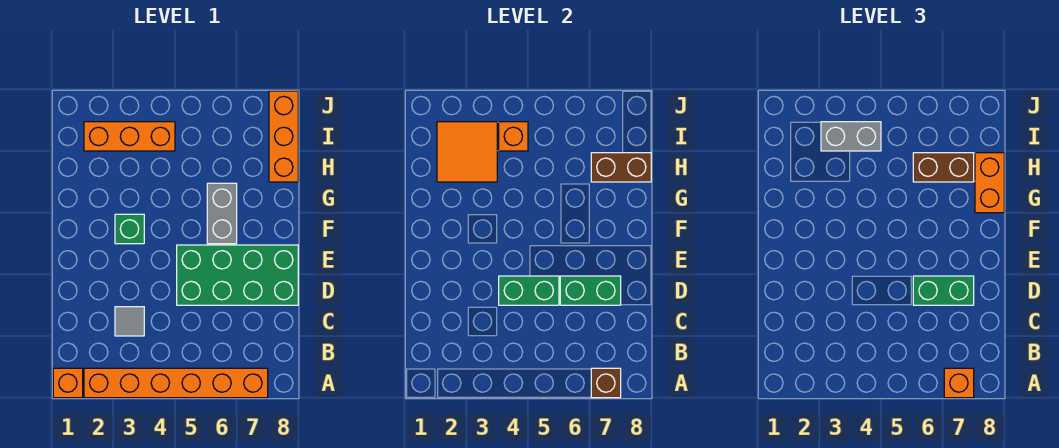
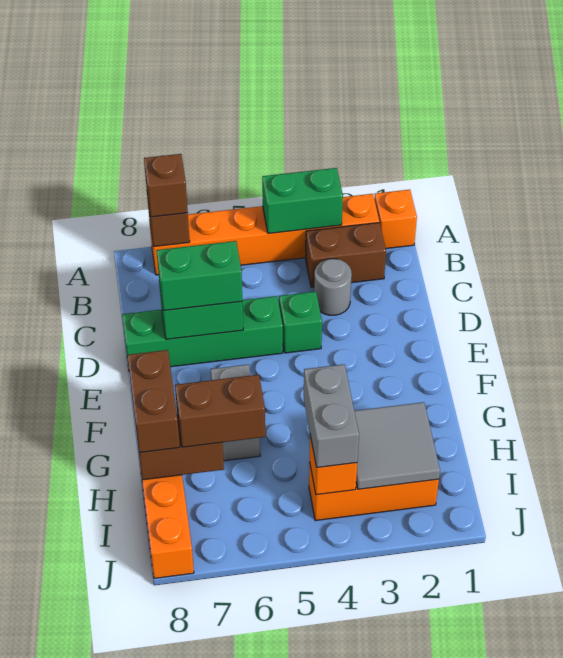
orange 1x1 brick [944,368,974,398] -> brown 1x1 brick [144,154,188,217]
none -> brown 1x2 brick [306,223,386,287]
grey 1x1 tile [115,307,144,336] -> grey 1x1 round brick [314,259,352,315]
green 1x2 brick [499,276,559,305] -> green 1x2 brick moved to [262,168,343,234]
green 2x4 brick [177,245,298,305] -> green 1x4 brick [122,296,283,367]
green 1x1 brick [115,214,144,244] -> green 1x1 brick moved to [279,291,322,353]
orange 1x2 brick [975,153,1004,213] -> brown 1x2 brick [127,350,180,453]
orange 2x2 tile [437,122,497,182] -> grey 2x2 tile [354,402,440,489]
grey 1x2 brick [821,122,881,151] -> grey 1x2 brick turned to [304,364,359,467]

